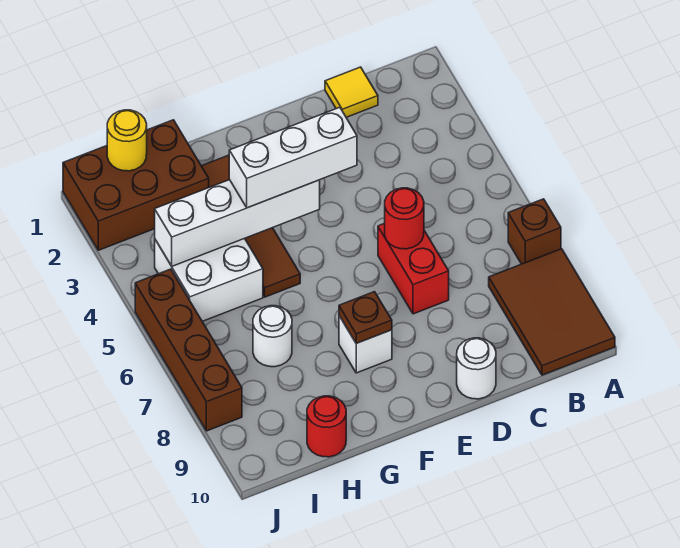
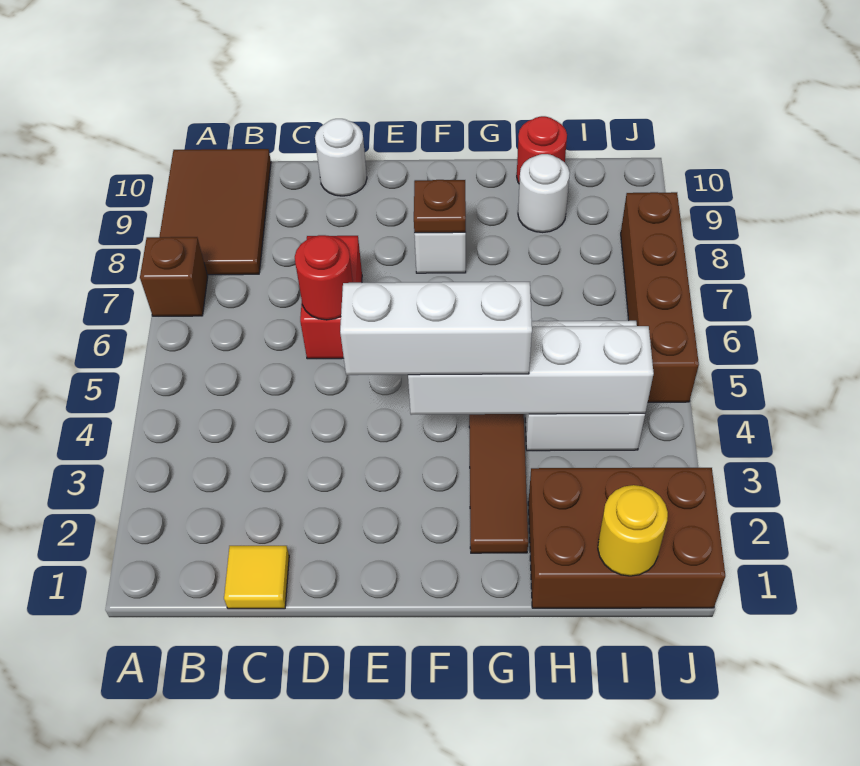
white 1x1 round brick [253,306,292,367] -> white 1x1 round brick moved to [518,154,570,232]

